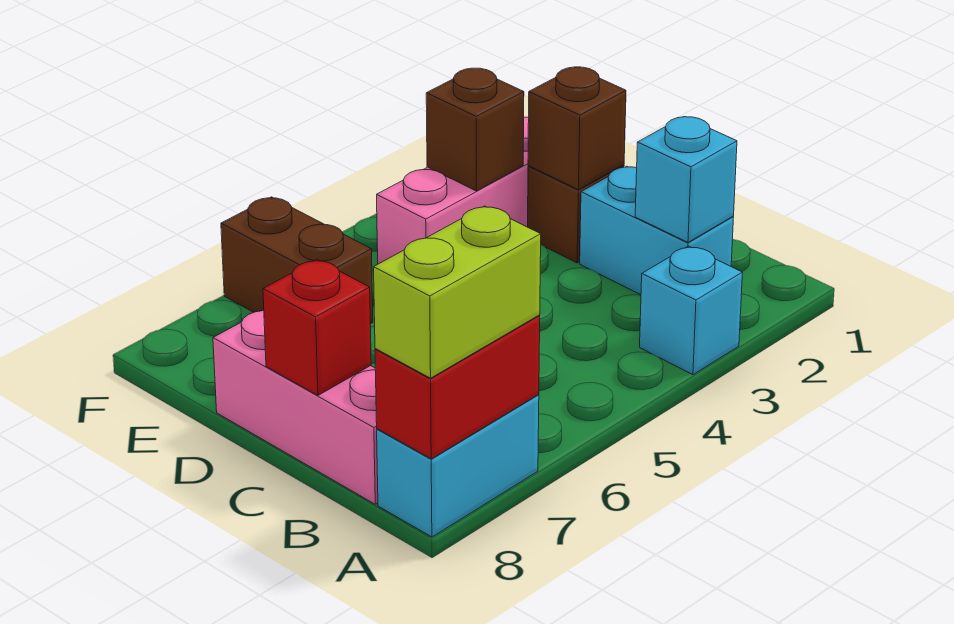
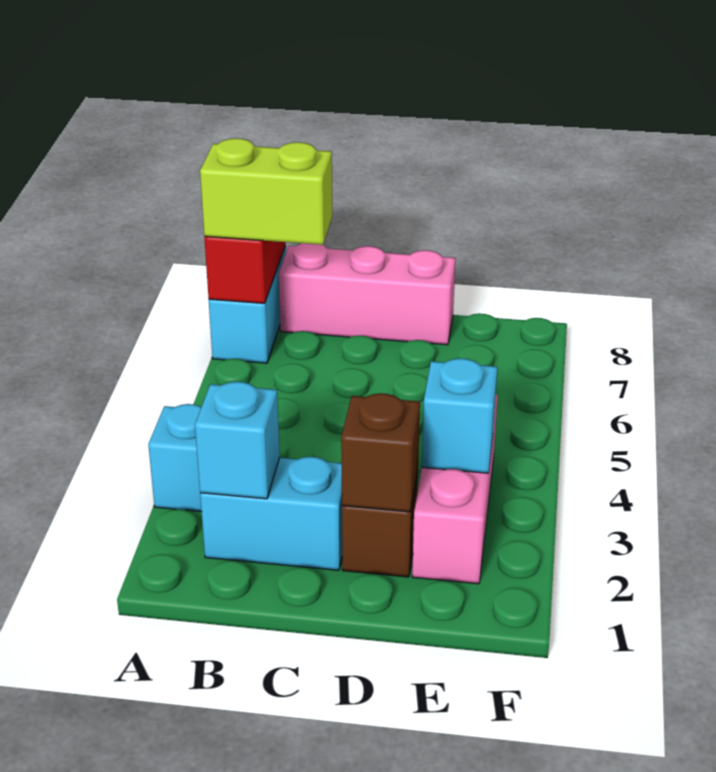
lime 1x2 brick [374,206,541,378] -> lime 1x2 brick turned to [200,138,332,245]
red 1x1 brick [263,260,371,395] -> none
brown 1x1 brick [426,68,524,191] -> cyan 1x1 brick [422,358,497,473]
brown 1x2 brick [221,197,373,324] -> none

